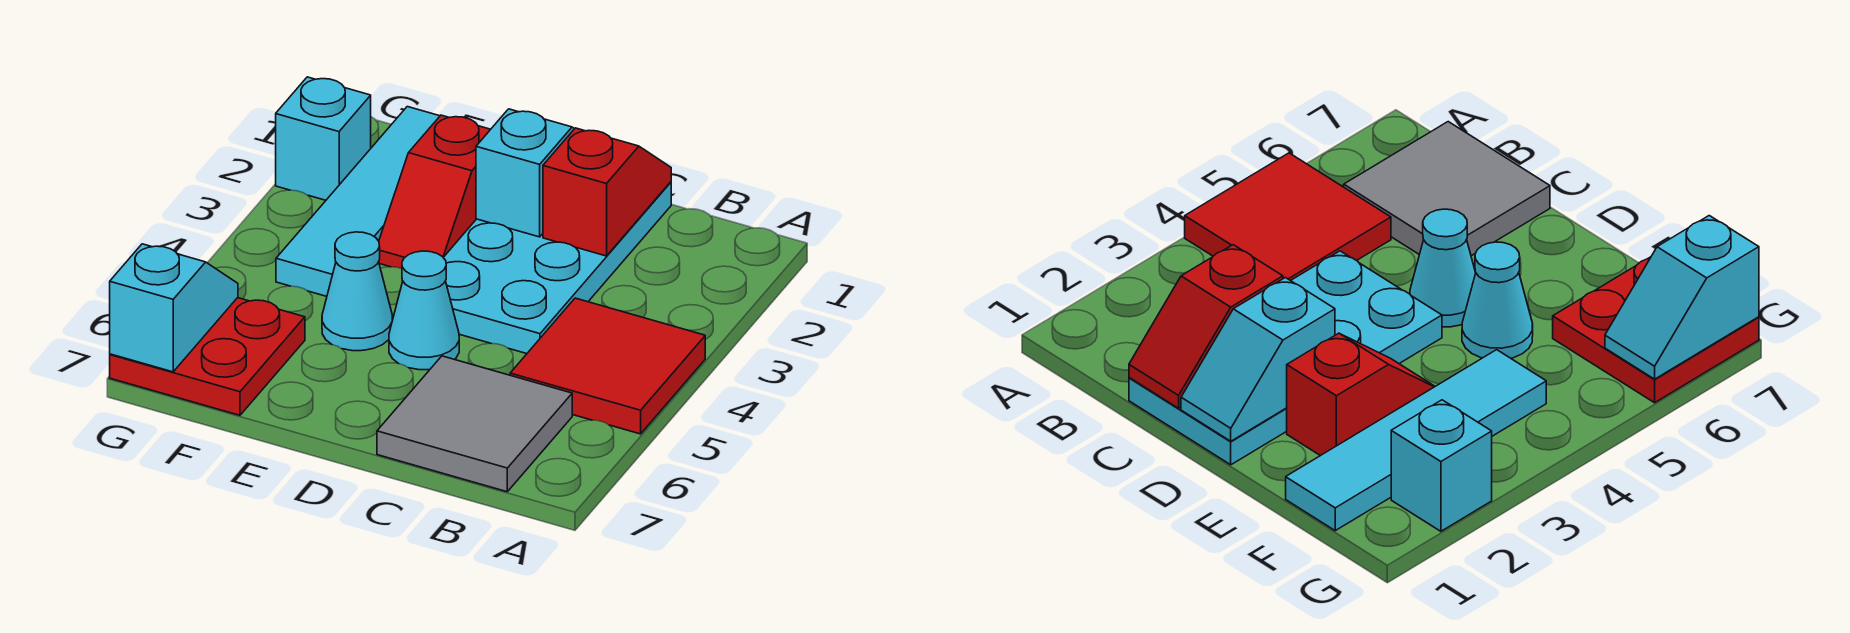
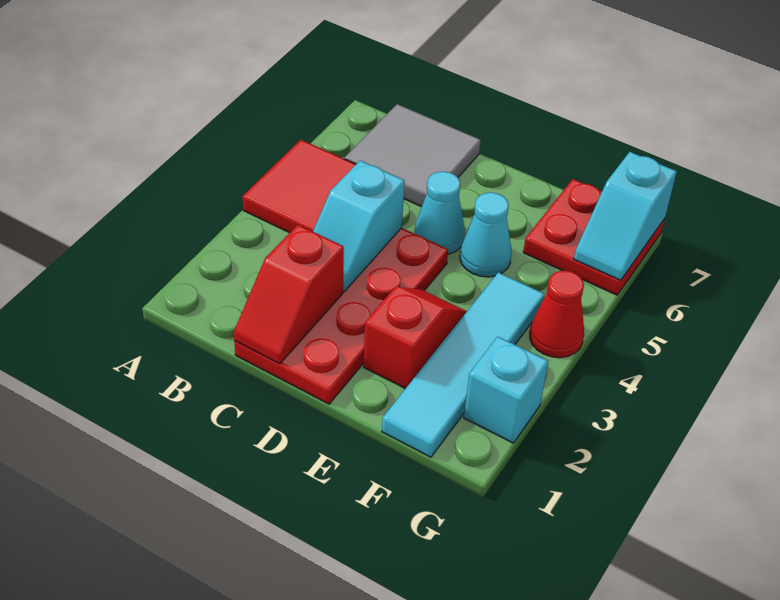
cyan 2x4 plate [443,182,671,354] -> red 2x4 plate [234,228,448,404]
cyan 1x2 slope [476,109,574,237] -> cyan 1x2 slope moved to [313,161,405,291]
none -> red 1x1 cone [530,271,584,358]

